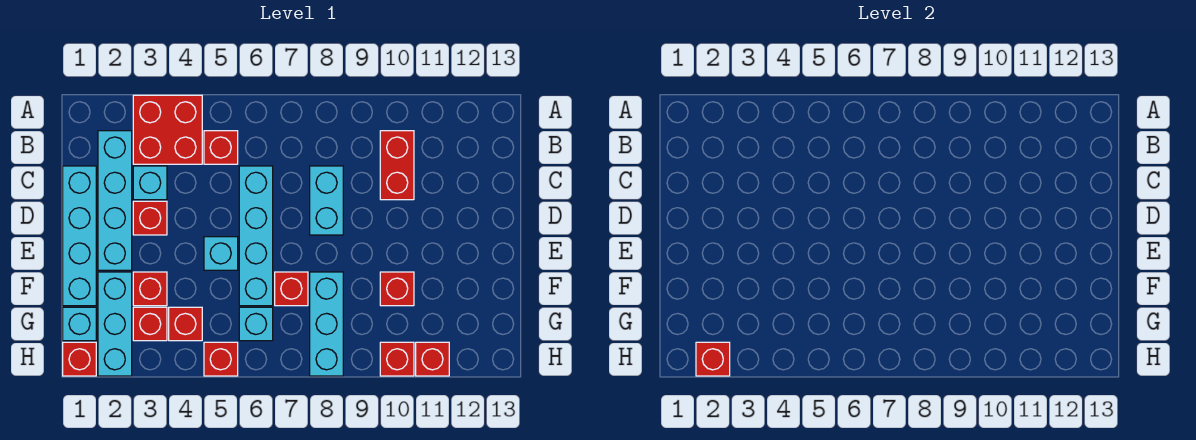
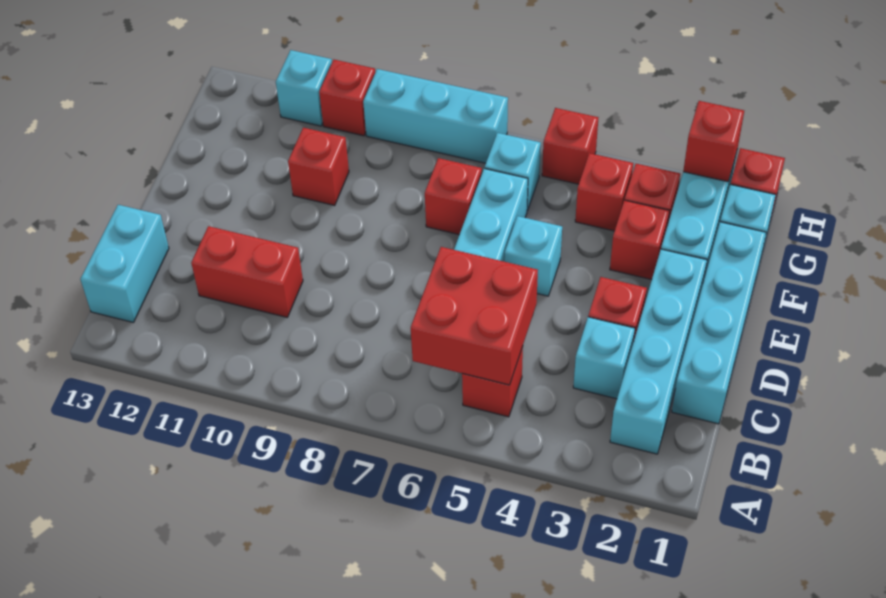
red 2x2 brick [133,95,202,164] -> red 2x2 brick moved to [411,247,538,385]
red 1x2 brick [380,131,414,200] -> red 1x2 brick turned to [191,226,303,317]
cyan 1x2 brick [310,166,343,235] -> cyan 1x2 brick moved to [80,205,169,322]
cyan 1x3 brick [310,272,343,376] -> cyan 1x3 brick turned to [363,69,508,163]
red 1x1 brick [416,342,449,376] -> cyan 1x1 brick [276,50,332,126]

